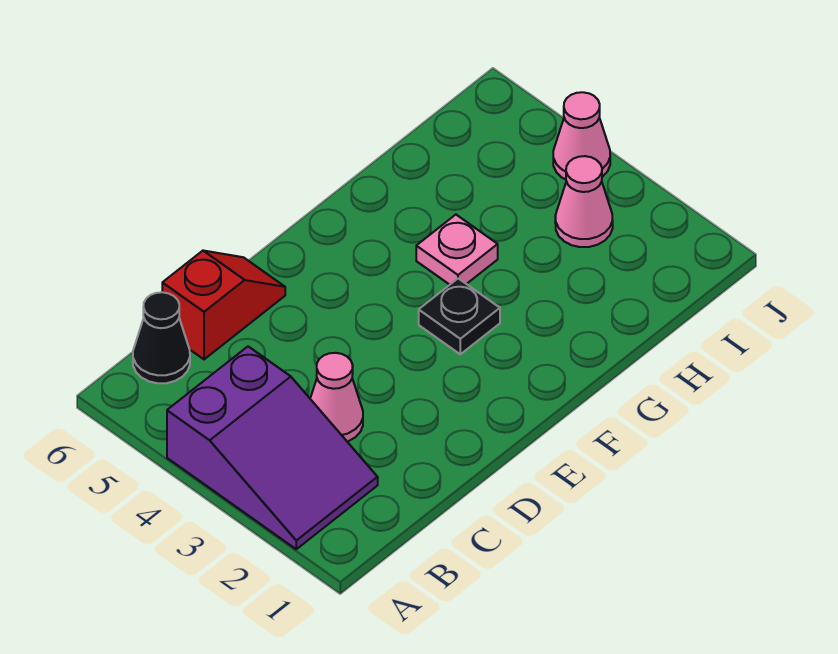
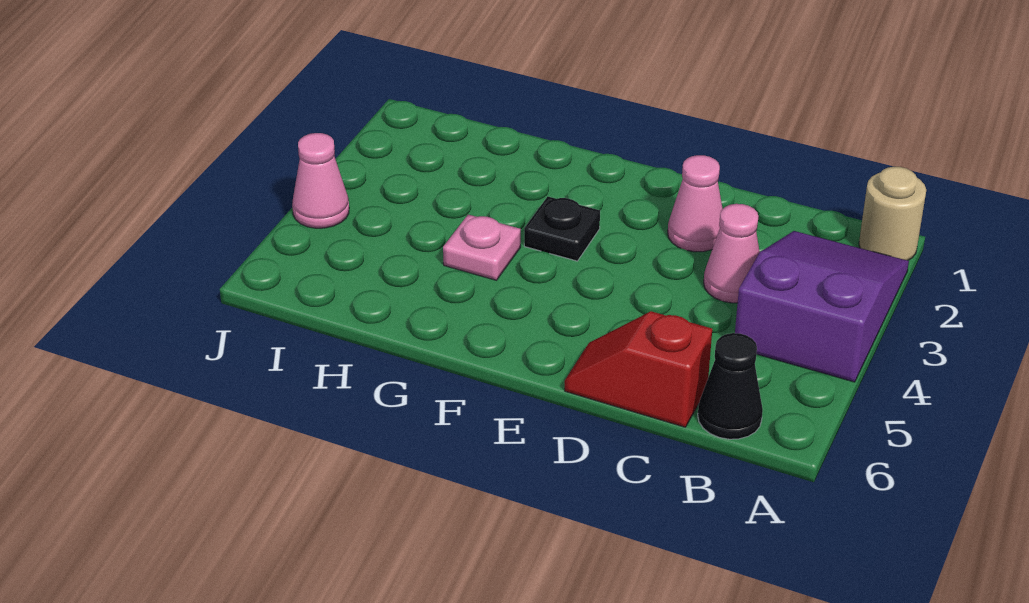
none -> tan 1x1 round brick [859,167,926,260]
pink 1x1 cone [555,156,613,247] -> pink 1x1 cone moved to [668,155,723,252]

